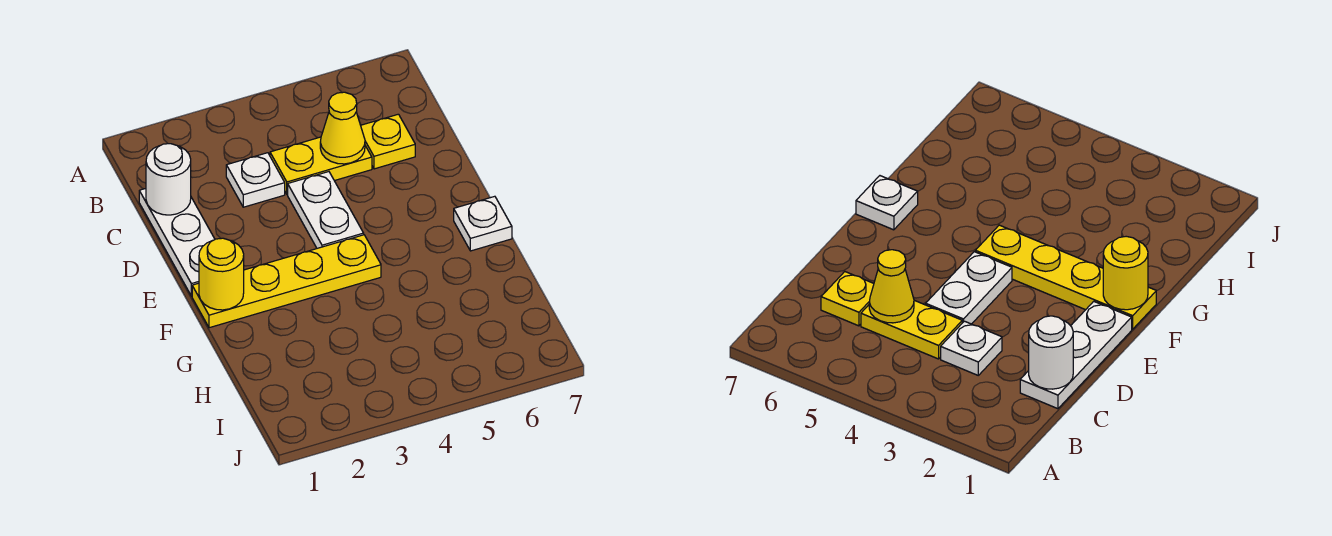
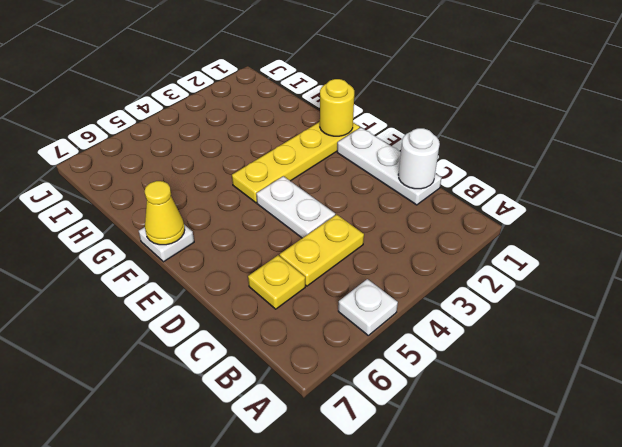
white 1x1 plate [226,153,285,207] -> white 1x1 plate moved to [338,279,398,335]
yellow 1x1 cone [320,92,365,164] -> yellow 1x1 cone moved to [145,181,185,245]

